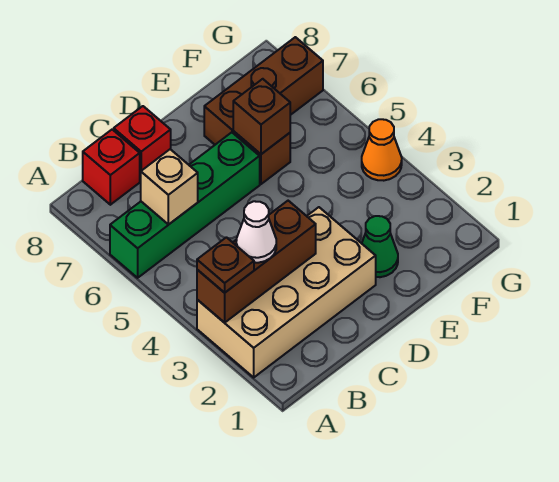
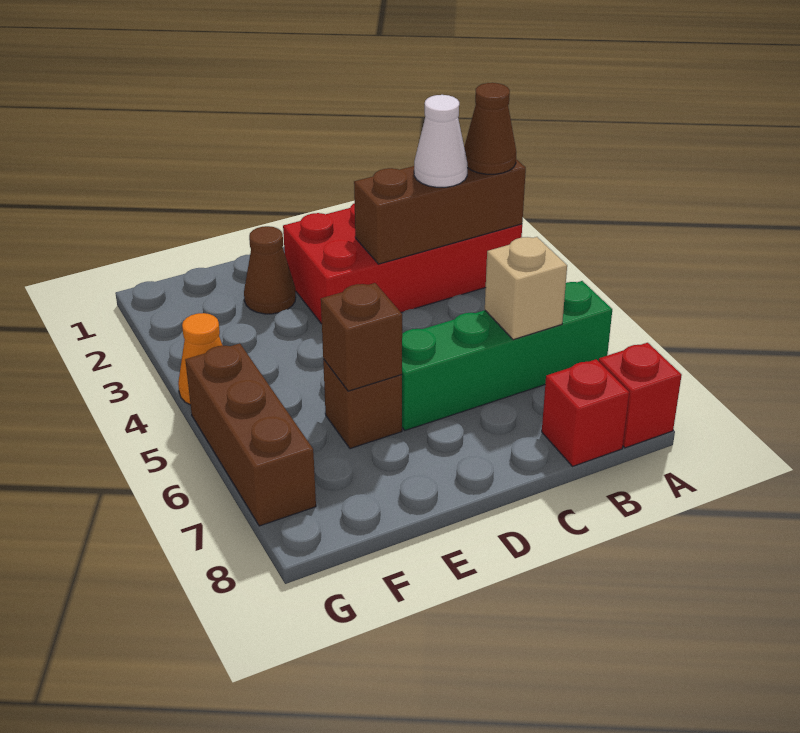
tan 2x4 brick [197,207,376,377] -> red 2x4 brick [283,203,522,324]
brown 1x1 plate [197,237,254,293] -> brown 1x1 cone [464,83,516,174]
red 1x1 brick [114,106,171,181] -> red 1x1 brick moved to [599,343,682,448]
green 1x1 cone [362,216,398,277] -> brown 1x1 cone [244,226,296,314]
brown 1x3 brick [204,37,323,145] -> brown 1x3 brick turned to [185,343,316,526]

